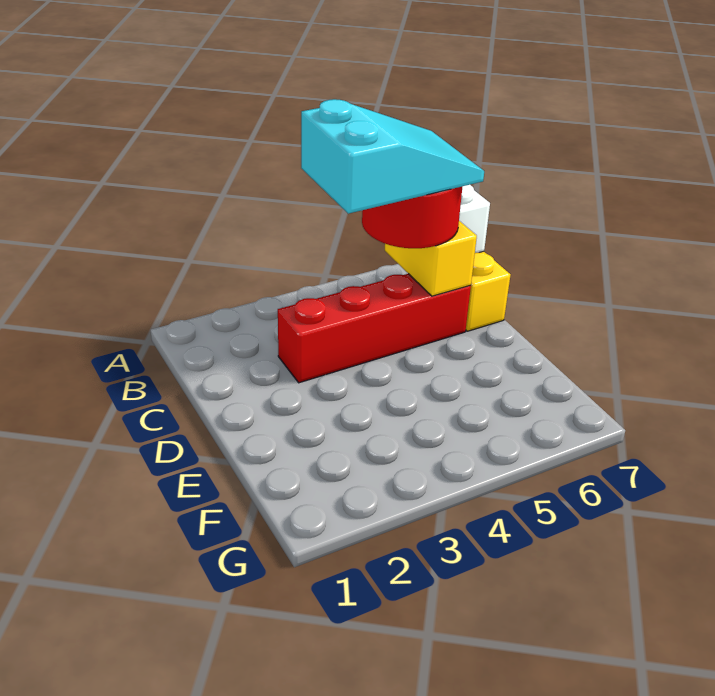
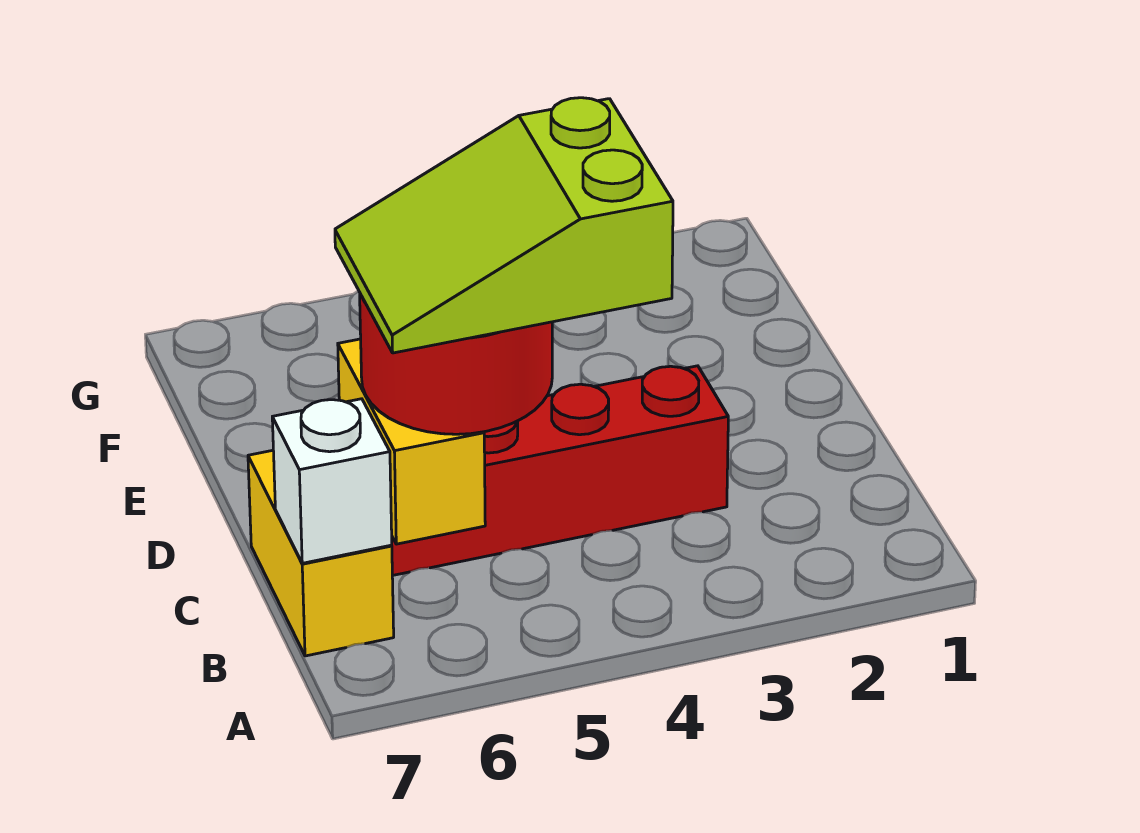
cyan 2x3 slope [301,99,484,214] -> lime 2x3 slope [335,98,673,353]

